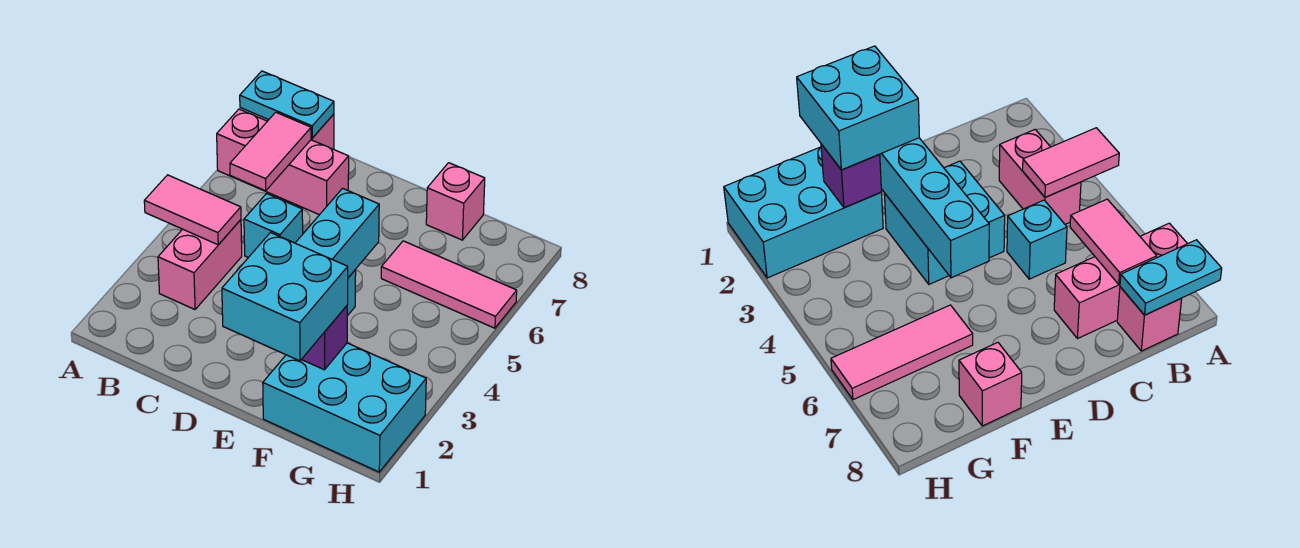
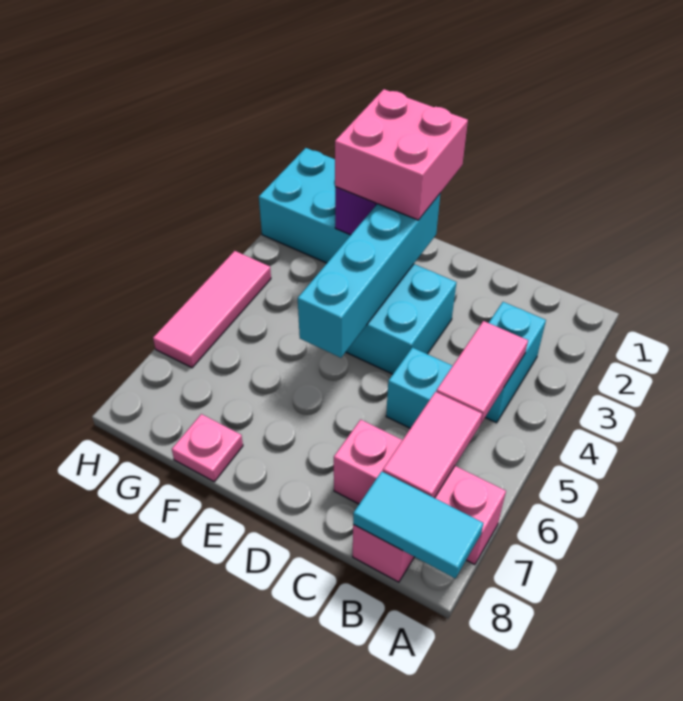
pink 1x2 tile [144,175,241,245] -> pink 1x2 tile turned to [436,321,528,424]
cyan 1x2 plate [240,71,334,138] -> cyan 1x2 tile [353,471,483,578]
pink 1x2 brick [158,220,242,309] -> cyan 1x2 brick [485,302,546,423]
cyan 2x2 brick [222,233,348,361] -> pink 2x2 brick [335,89,468,220]
pink 1x3 tile [381,241,517,328] -> pink 1x3 tile turned to [153,251,271,368]
pink 1x1 brick [426,163,485,240] -> pink 1x1 plate [172,414,243,482]

